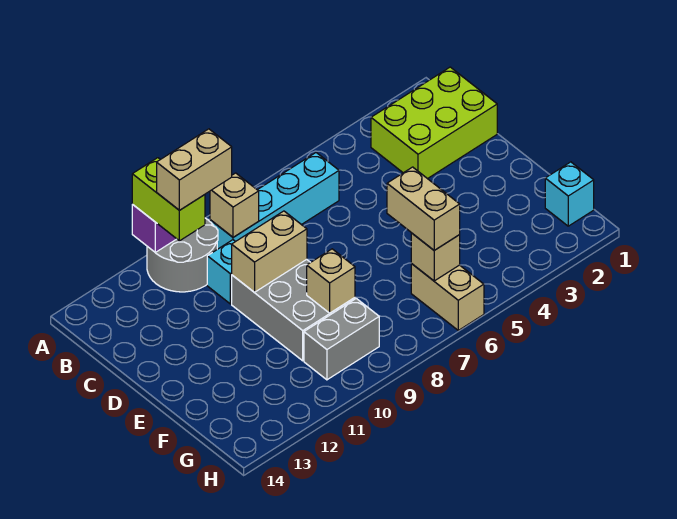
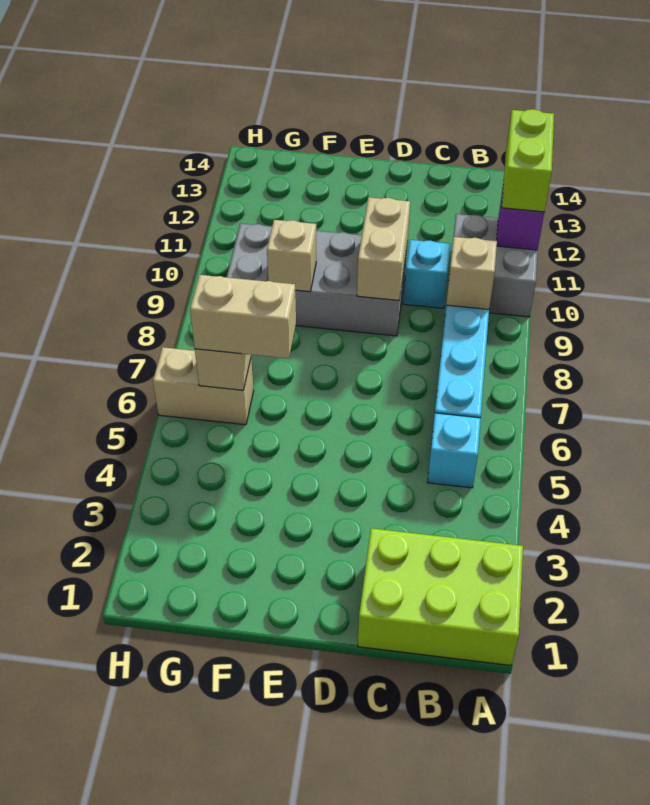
grey 2x2 round brick [147,218,218,292] -> grey 2x2 brick [449,214,538,317]
lime 1x2 brick [132,158,205,241] -> lime 1x2 brick turned to [502,109,554,212]
lime 2x3 brick [371,67,497,179] -> lime 2x3 brick turned to [358,528,523,665]
tan 1x2 brick [157,129,232,210] -> none
cyan 1x1 brick [545,162,594,226] -> cyan 1x1 brick moved to [427,413,481,488]

